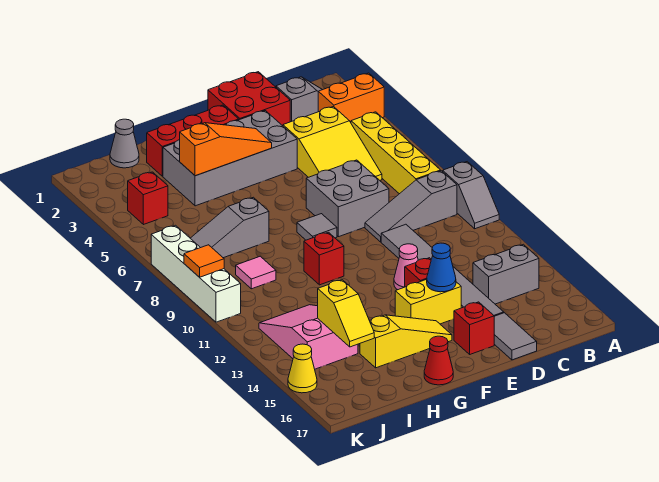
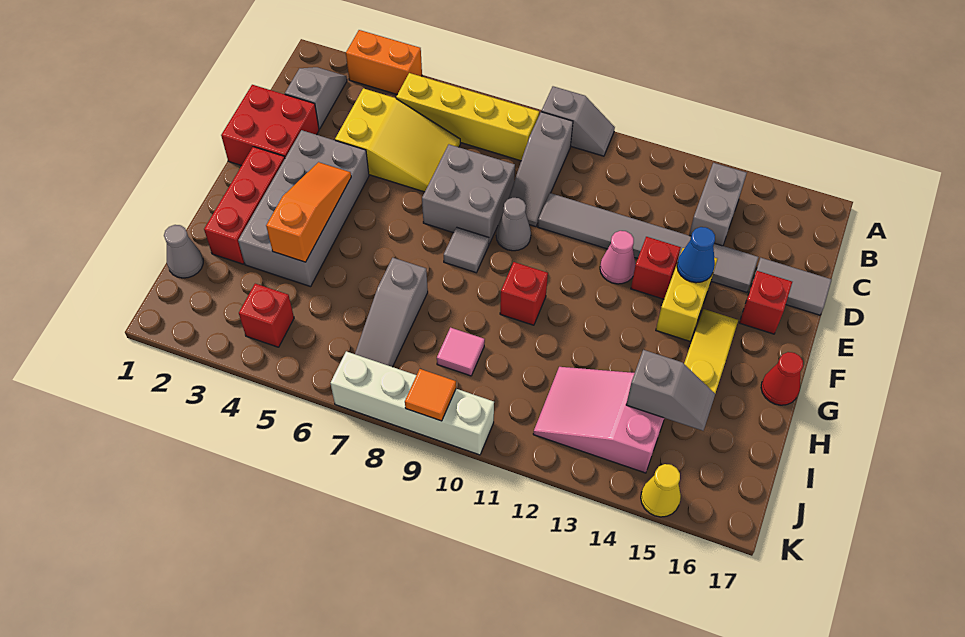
orange 1x2 brick [318,73,384,122] -> orange 1x2 brick turned to [346,30,422,95]
none -> grey 1x1 cone [496,198,531,251]
yellow 1x2 slope [318,280,374,347] -> grey 1x2 slope [626,350,715,431]

